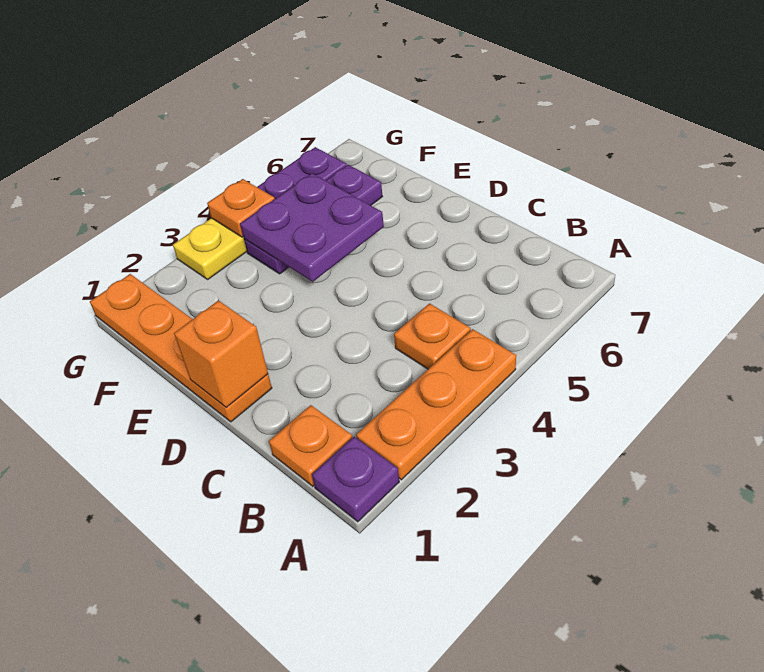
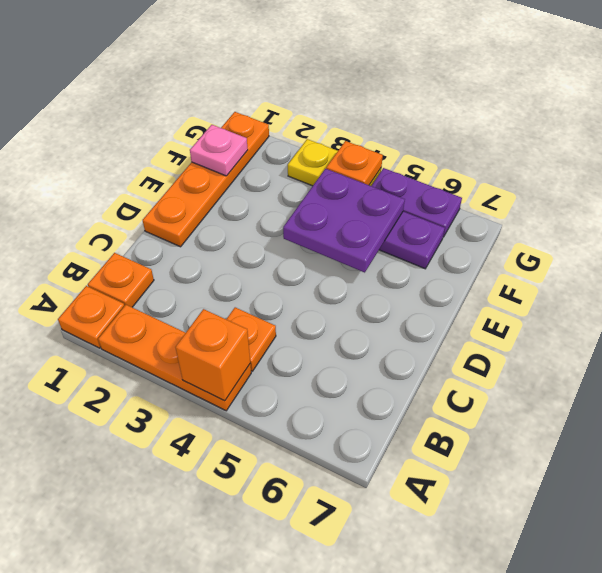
purple 1x1 plate [312,437,399,522] -> orange 1x1 plate [58,286,124,348]
orange 1x1 brick [174,300,268,407] -> orange 1x1 brick moved to [175,309,250,401]
none -> pink 1x1 plate [190,125,248,176]

